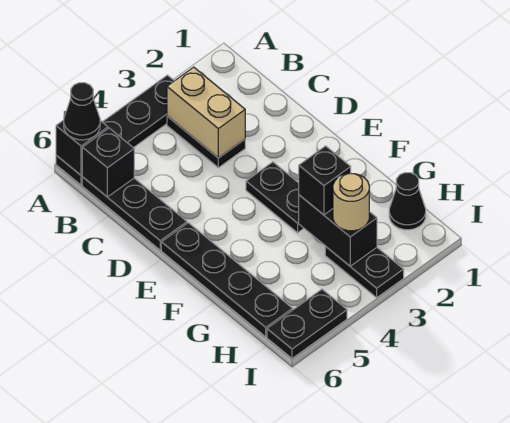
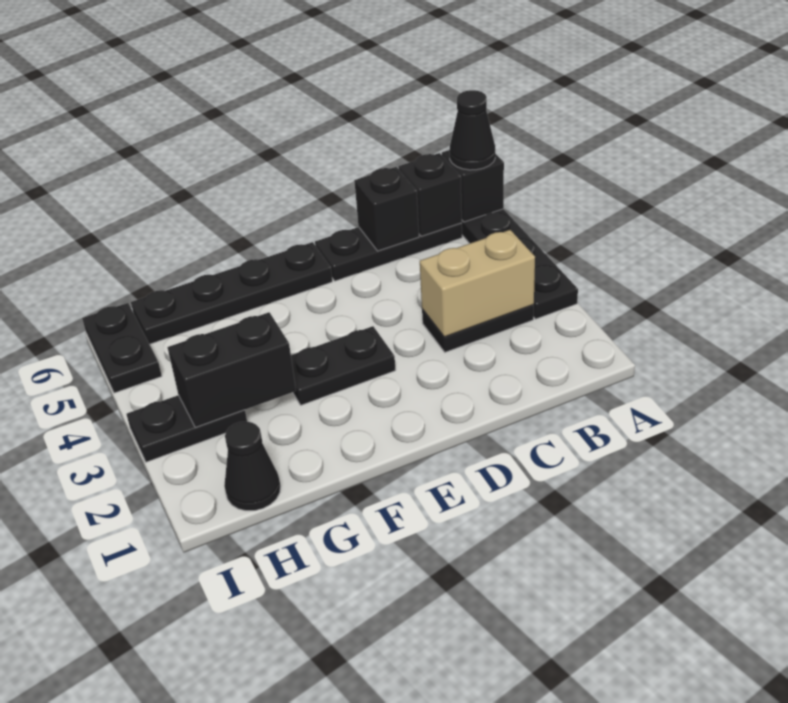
black 1x1 brick [299,146,351,215] -> black 1x1 brick moved to [354,167,419,251]
tan 1x1 round brick [333,173,369,231] -> none

